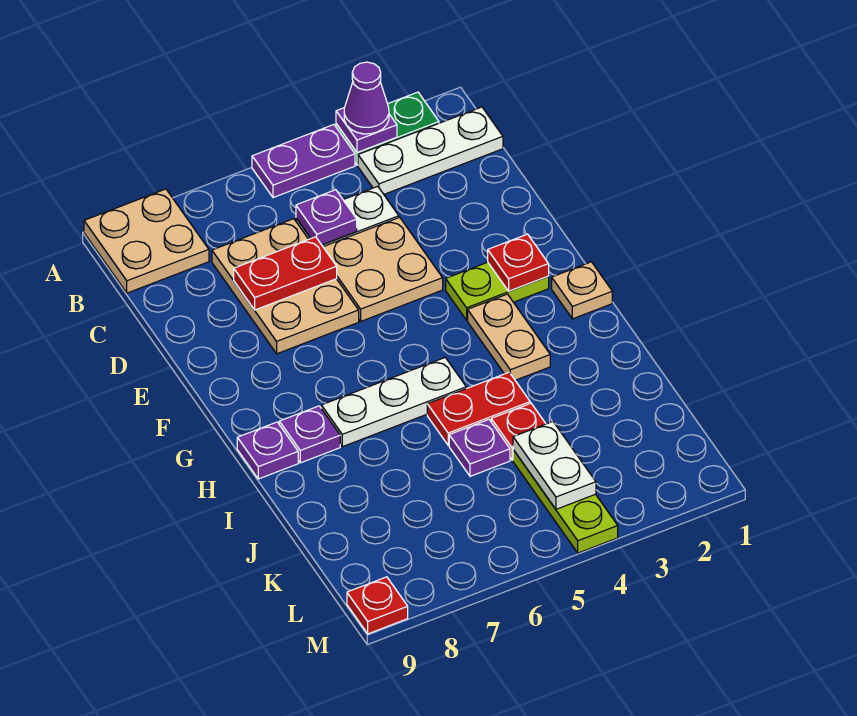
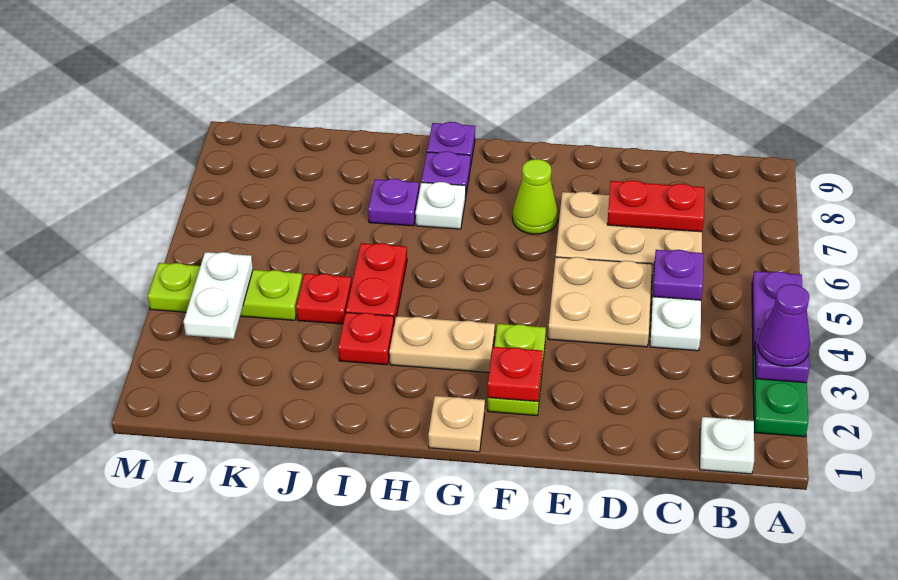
tan 2x2 plate [84,189,209,293] -> none
white 1x3 plate [358,107,503,194] -> white 1x1 plate [700,417,754,474]
red 1x2 plate [234,237,337,310] -> red 1x2 plate turned to [607,180,704,232]
none -> lime 1x1 cone [513,159,558,234]
white 1x3 plate [321,358,466,447] -> white 1x1 plate [415,182,466,229]
purple 1x1 plate [449,420,510,476] -> purple 1x1 plate moved to [368,179,419,226]
white 1x2 plate [513,421,596,509] -> white 1x2 plate turned to [183,252,253,339]
red 1x1 plate [347,577,408,634] -> red 1x1 plate moved to [338,312,394,365]

